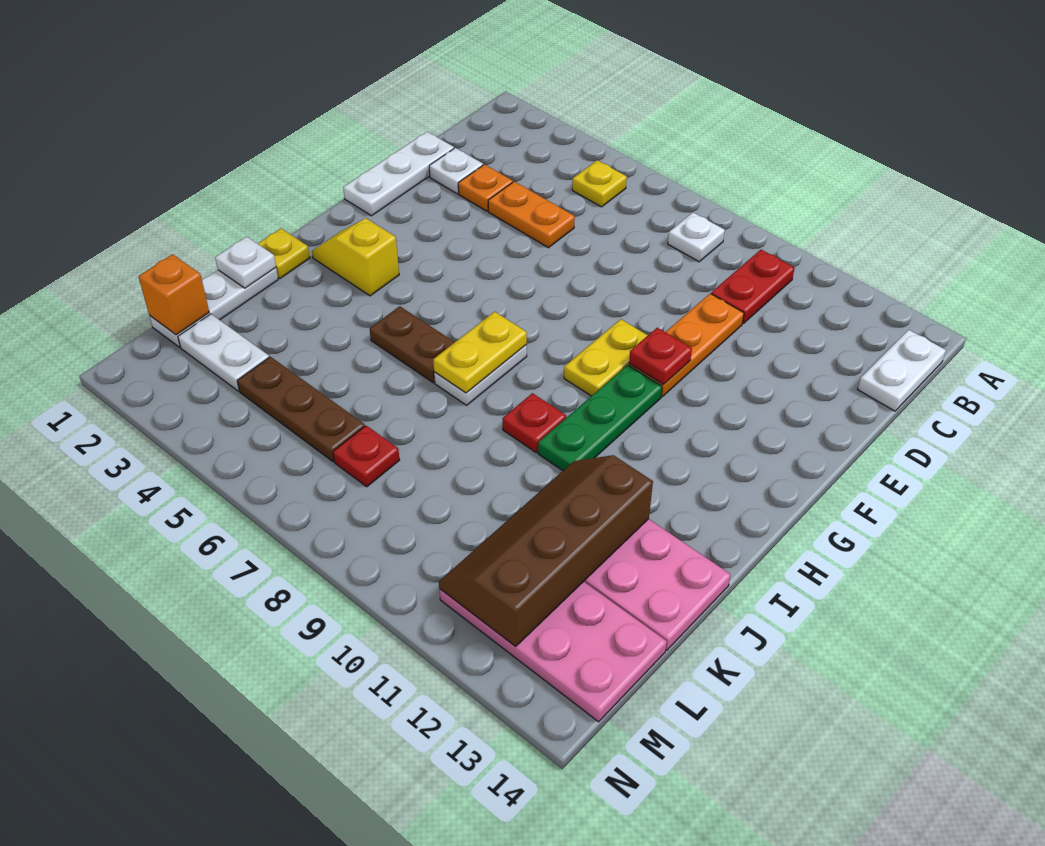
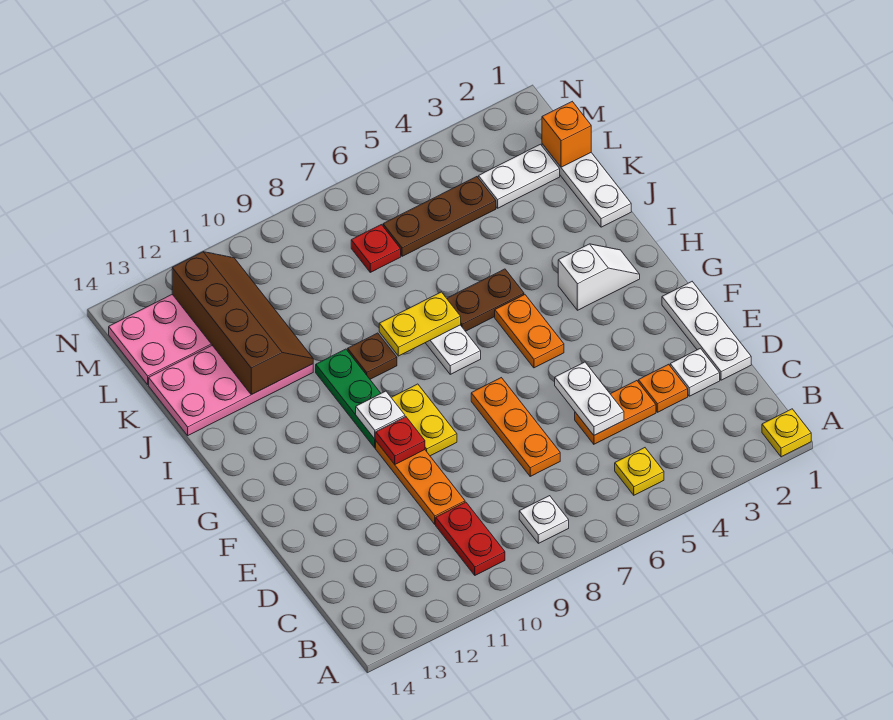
white 1x2 plate [858,330,946,411] -> white 1x2 plate moved to [555,362,624,435]
none -> orange 1x3 plate [471,378,560,476]
none -> orange 1x2 plate [495,295,564,368]
yellow 1x2 slope [312,218,399,296] -> white 1x2 slope [558,244,640,310]
yellow 1x2 plate [433,312,527,393] -> yellow 1x2 plate turned to [379,292,461,356]
yellow 1x1 plate [258,228,310,279] -> yellow 1x1 plate moved to [762,409,811,457]
red 1x1 plate [503,393,566,453] -> brown 1x1 plate [348,333,397,379]
white 1x1 plate [215,237,276,288] -> white 1x1 plate moved to [356,391,405,439]

